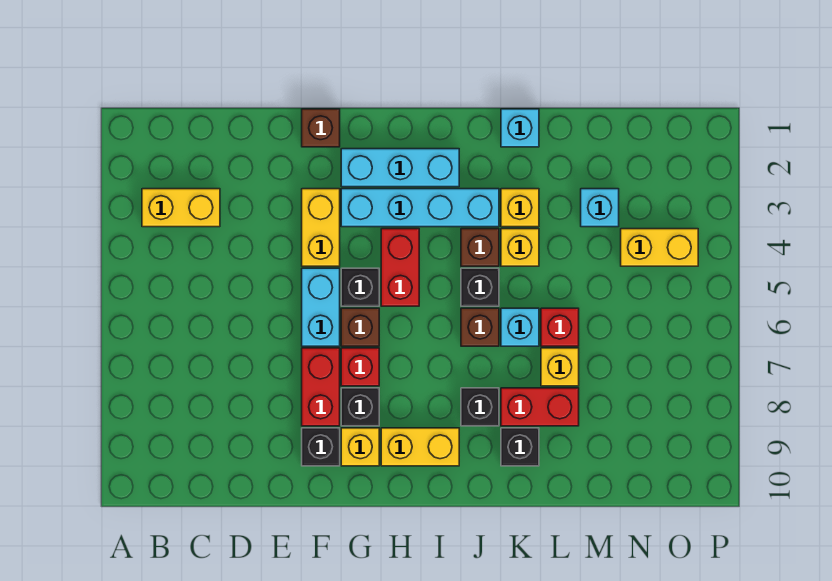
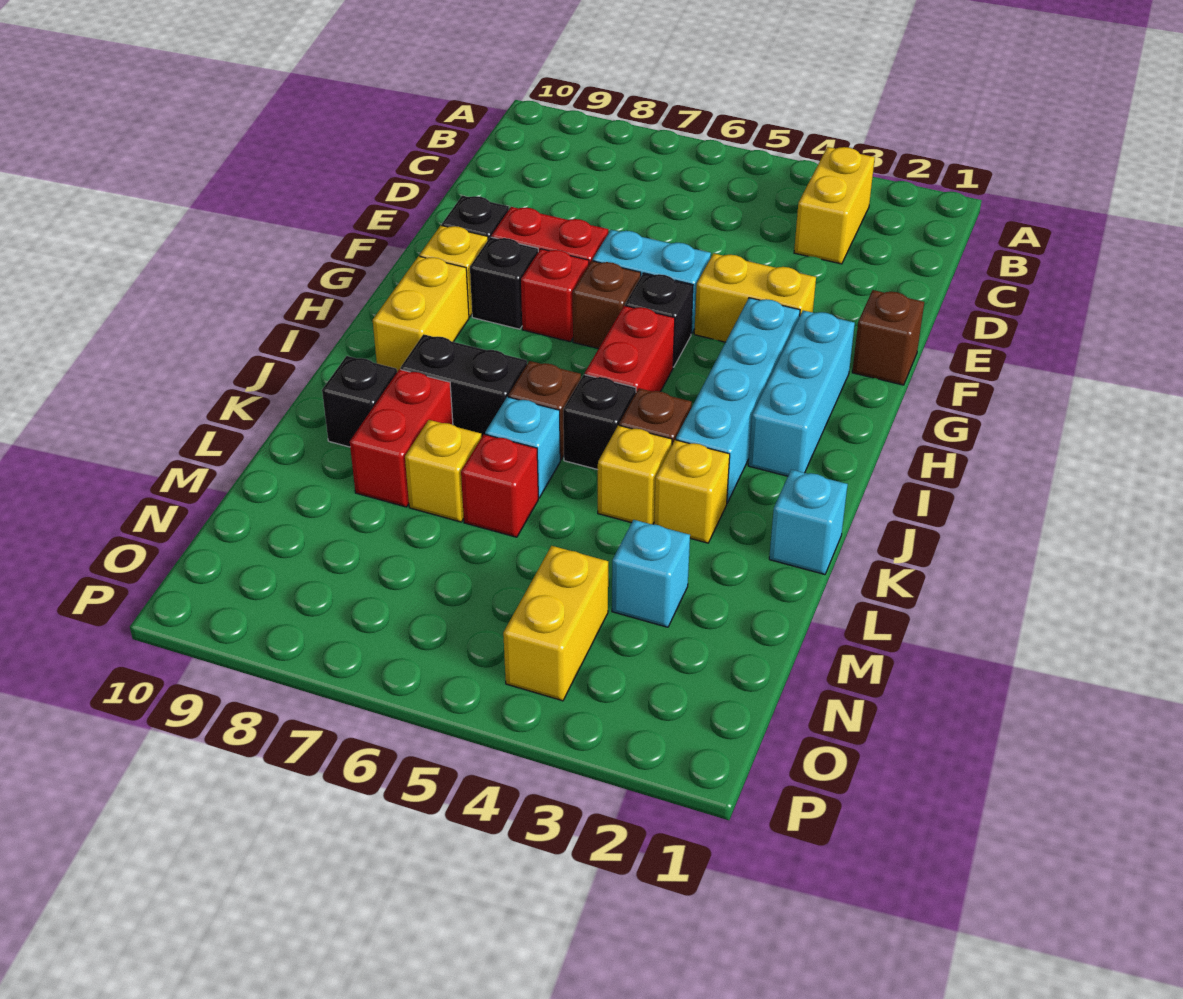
red 1x2 brick [381,229,419,306] -> red 1x2 brick turned to [585,306,675,392]
black 1x1 brick [461,388,499,426] -> black 1x2 brick [401,334,527,438]

